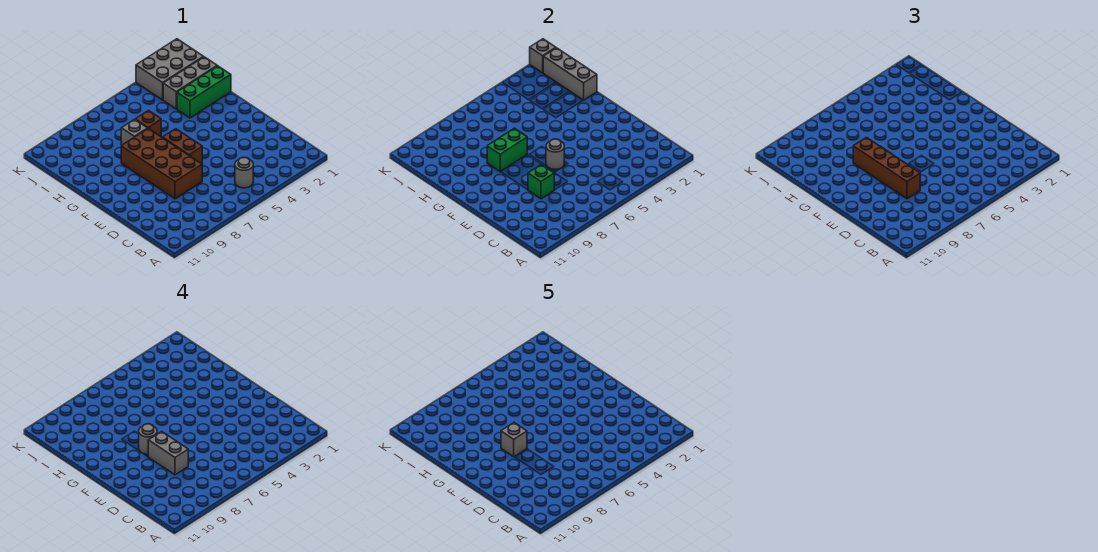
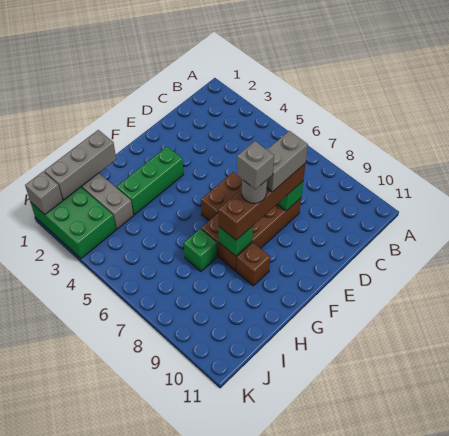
grey 1x1 round brick [235,158,253,188] -> none
grey 1x1 round brick [546,139,564,169] -> none
green 1x2 brick [487,128,527,172] -> green 1x1 brick [219,226,253,256]
green 1x3 brick [177,66,231,118] -> green 1x3 brick turned to [117,147,184,215]
brown 1x1 brick [135,111,161,136] -> brown 1x1 brick moved to [236,243,270,286]
grey 1x1 brick [121,119,148,145] -> green 1x1 brick [184,229,217,271]
grey 2x3 brick [136,39,203,100] -> green 2x3 brick [30,187,116,259]

